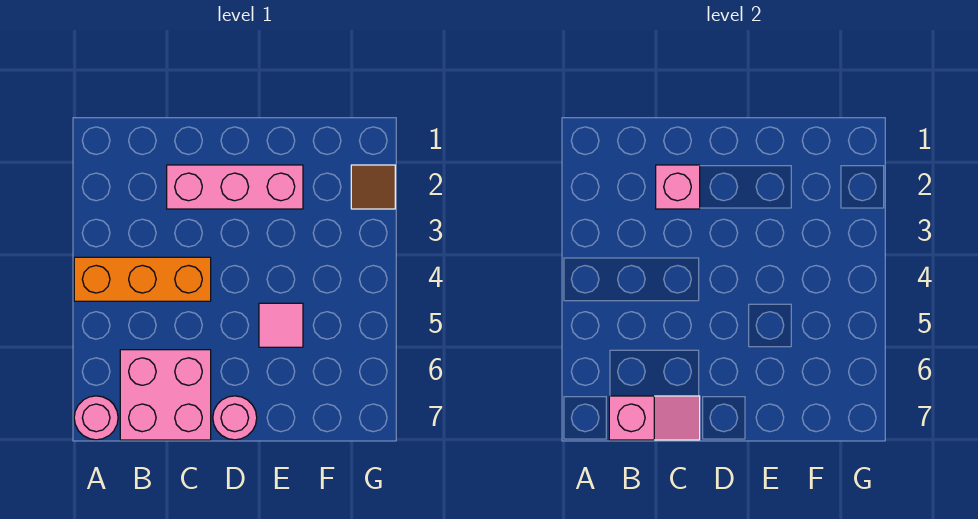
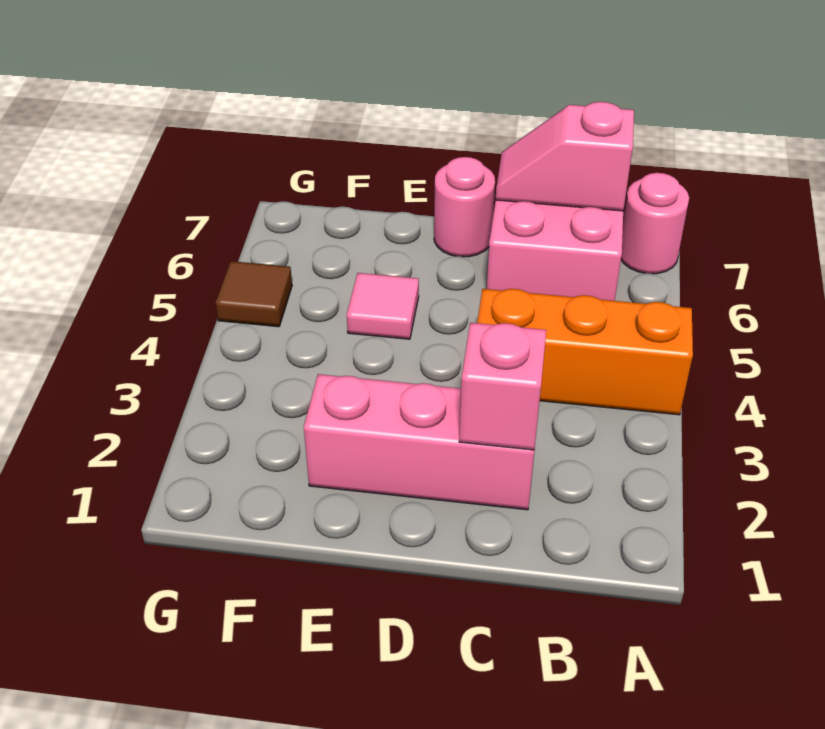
brown 1x1 tile [351,165,395,209] -> brown 1x1 tile moved to [216,261,292,327]

